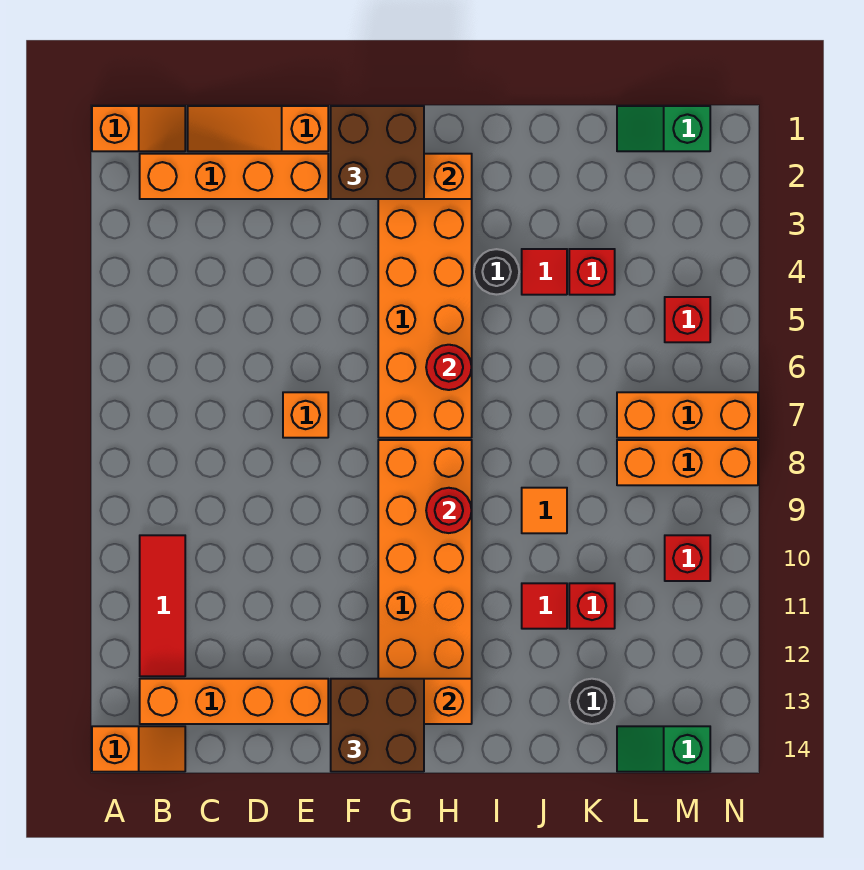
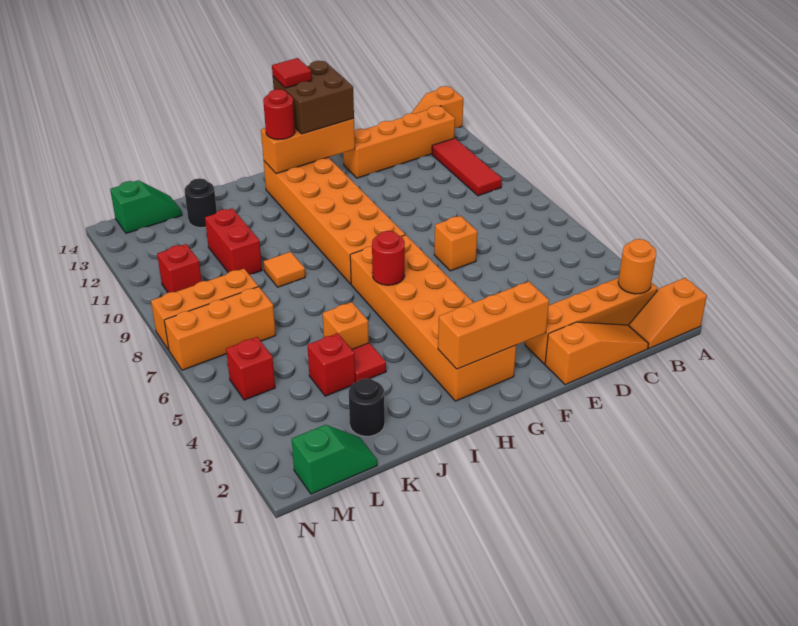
none -> orange 1x1 round brick [618,239,656,294]
brown 2x2 brick [331,106,424,199] -> none
red 1x1 round brick [426,488,472,533] -> red 1x1 round brick moved to [263,89,295,140]
black 1x1 round brick [474,249,519,295] -> black 1x1 round brick moved to [349,378,385,436]
none -> orange 1x1 brick [323,302,369,349]
red 1x1 tile [522,583,567,629] -> red 1x1 tile moved to [272,58,312,88]
red 1x1 brick [569,583,615,629] -> red 1x2 brick [205,208,262,275]

